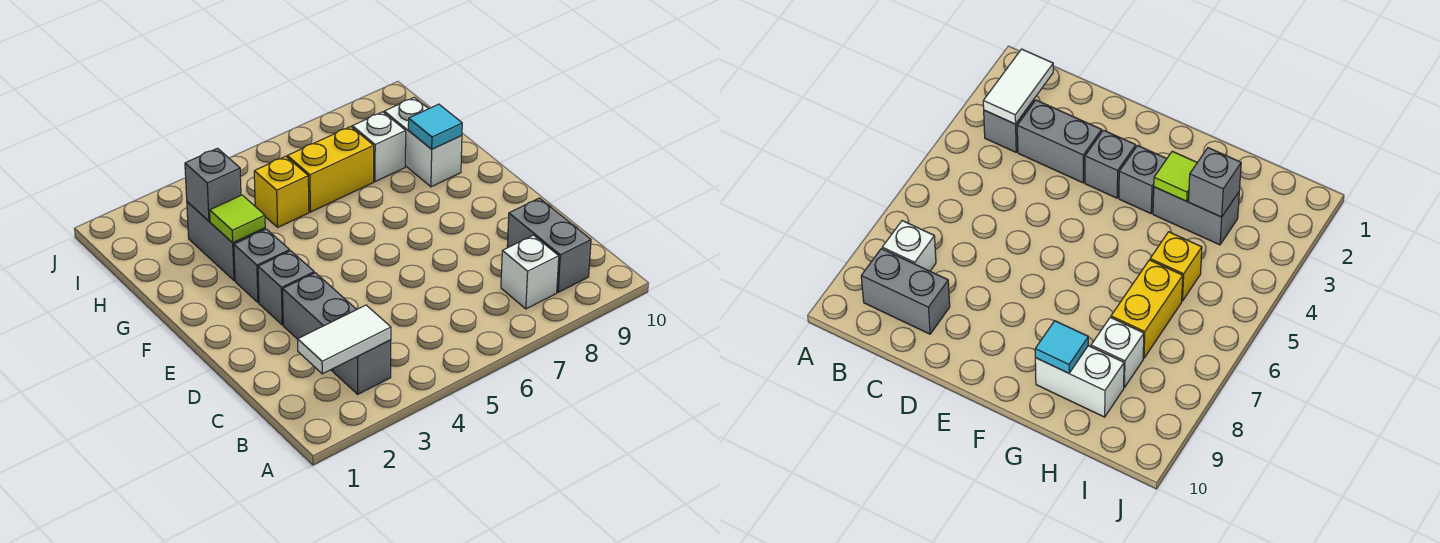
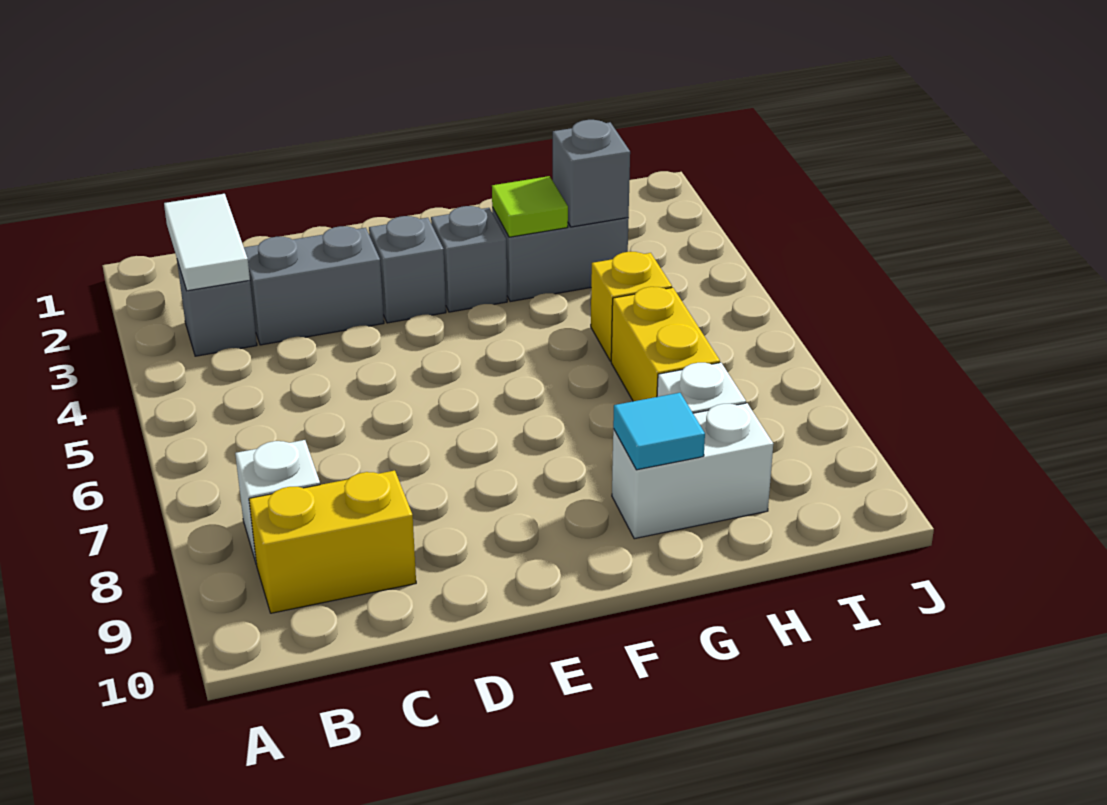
grey 1x2 brick [507,198,591,292] -> yellow 1x2 brick [249,470,416,613]

